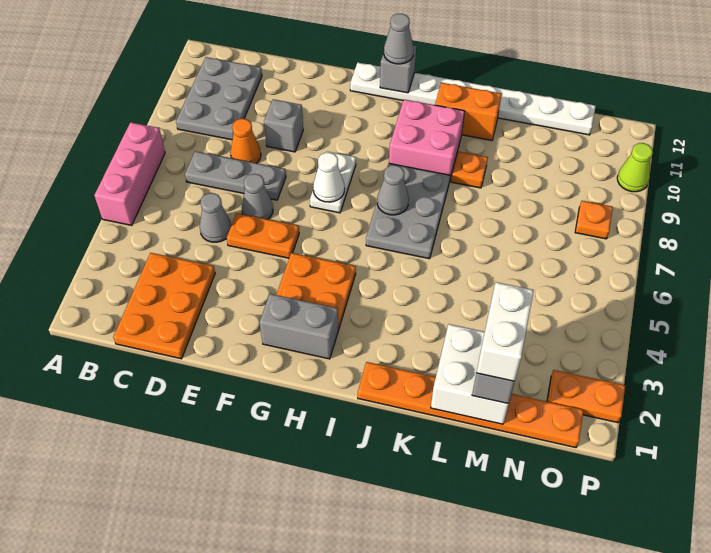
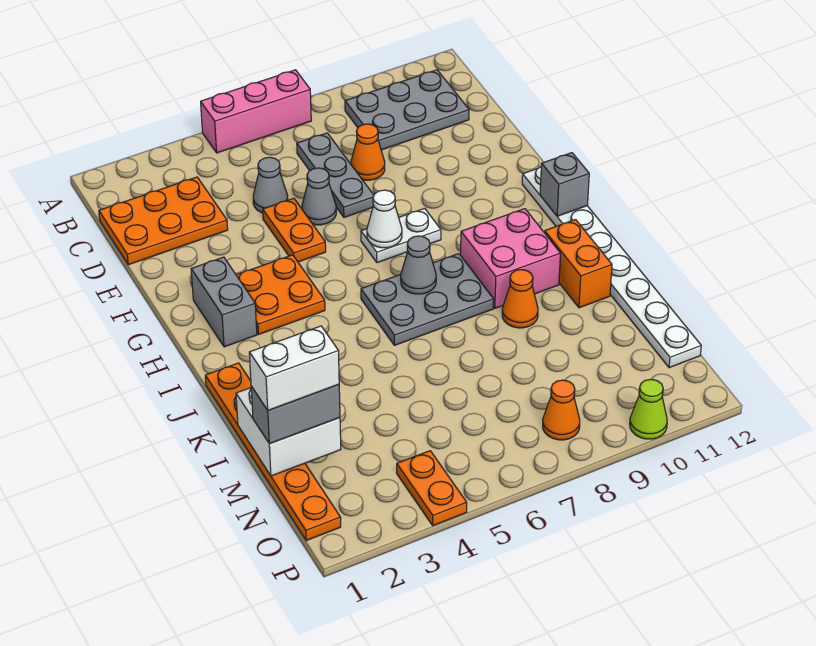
grey 1x1 brick [264,99,303,152] -> none
grey 1x1 cone [384,14,414,64] -> none
orange 1x1 plate [451,152,488,188] -> orange 1x1 cone [502,270,538,328]
orange 1x2 plate [547,370,625,423] -> orange 1x2 plate moved to [397,451,467,526]
orange 1x1 plate [575,201,613,239] -> orange 1x1 cone [543,380,580,440]

